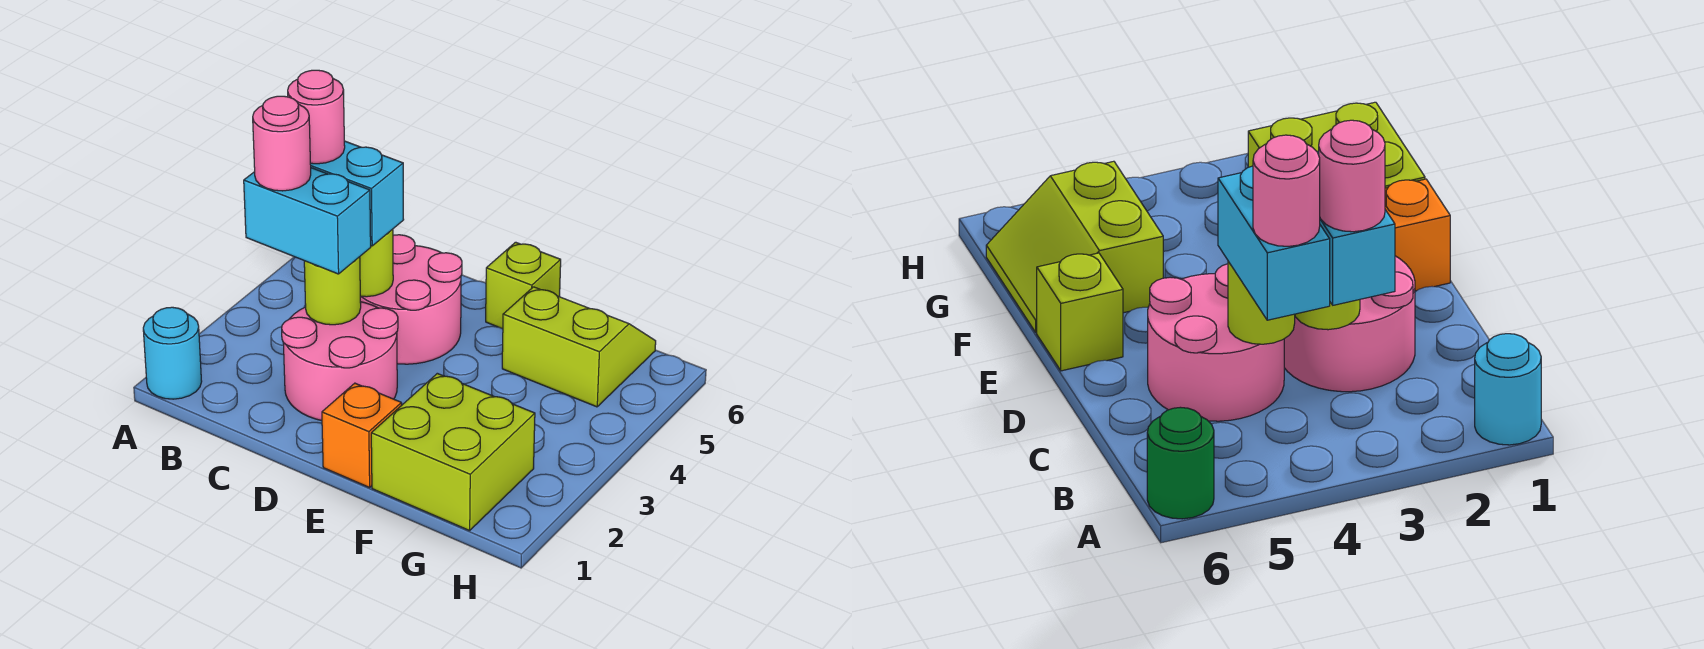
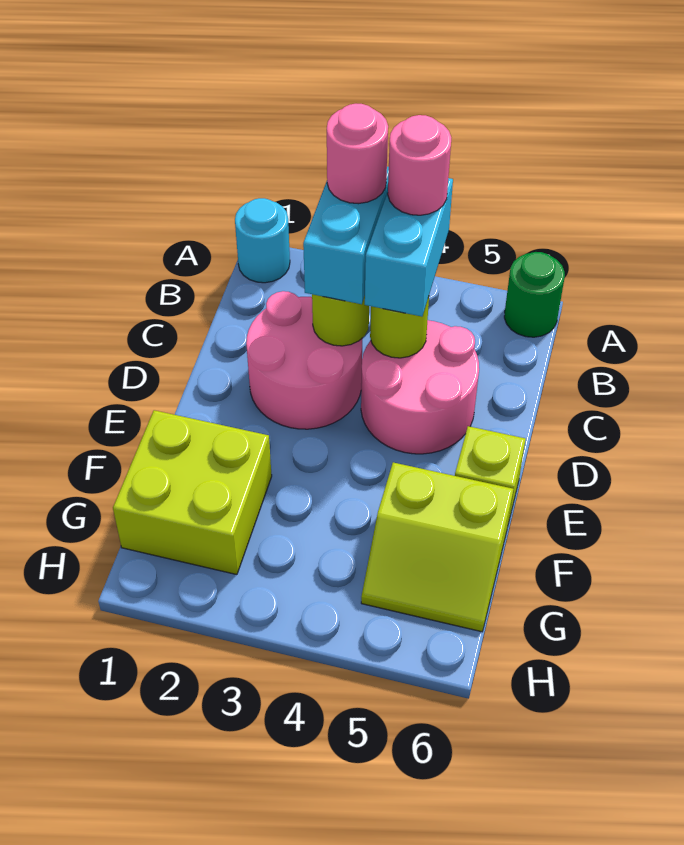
orange 1x1 brick [322,383,402,487] -> none
lime 2x2 slope [502,287,656,407] -> lime 2x2 slope turned to [361,462,514,632]

